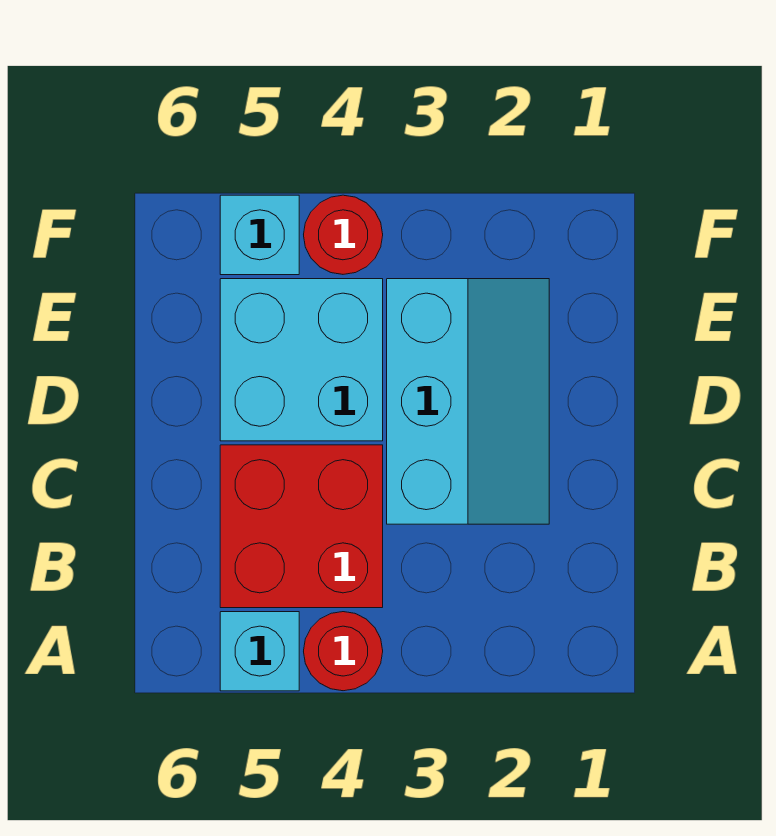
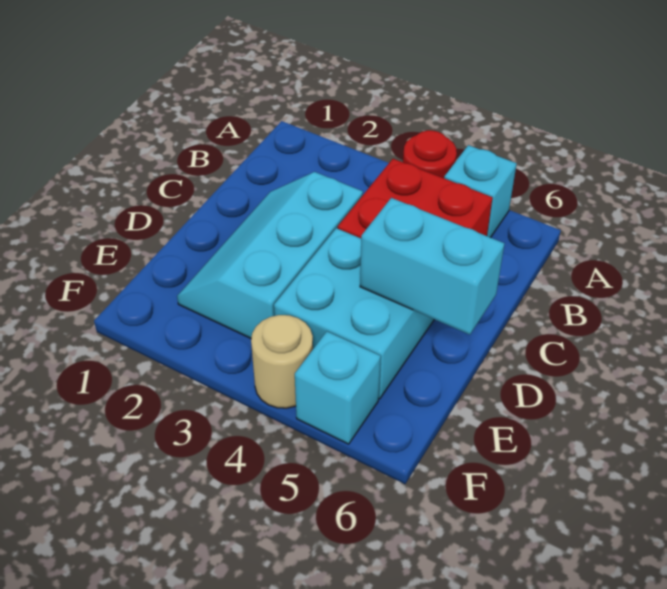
none -> cyan 1x2 brick [360,198,504,335]
red 1x1 round brick [304,195,383,274] -> tan 1x1 round brick [251,315,313,408]

